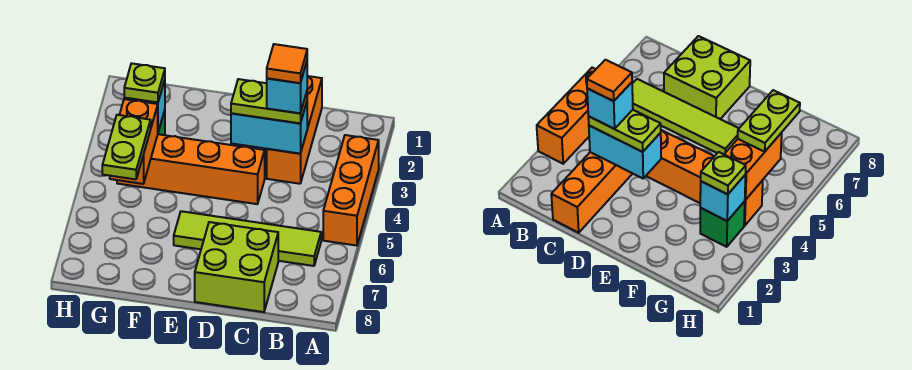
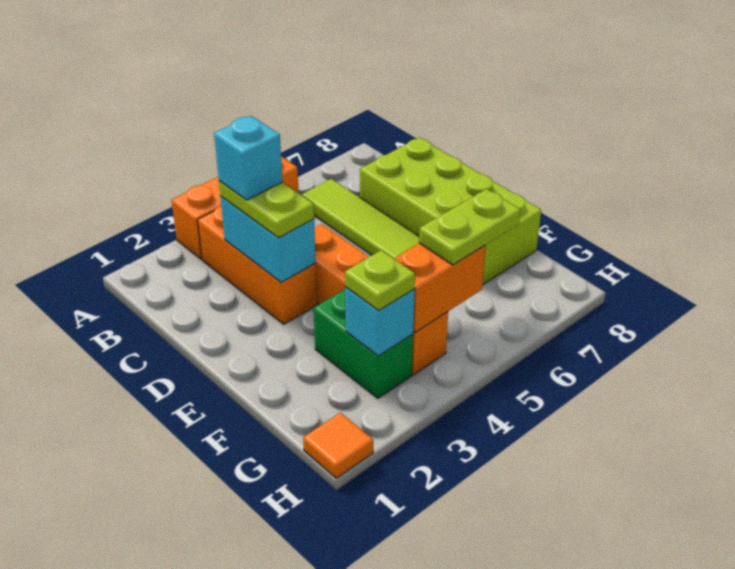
orange 1x3 brick [267,76,322,184] -> orange 1x3 brick turned to [198,206,317,324]
orange 1x1 tile [267,44,307,83] -> orange 1x1 tile moved to [303,413,373,478]
lime 2x2 brick [195,222,278,312] -> lime 2x4 brick [360,137,541,285]
green 1x1 brick [700,201,745,247] -> green 1x2 brick [314,289,413,398]

